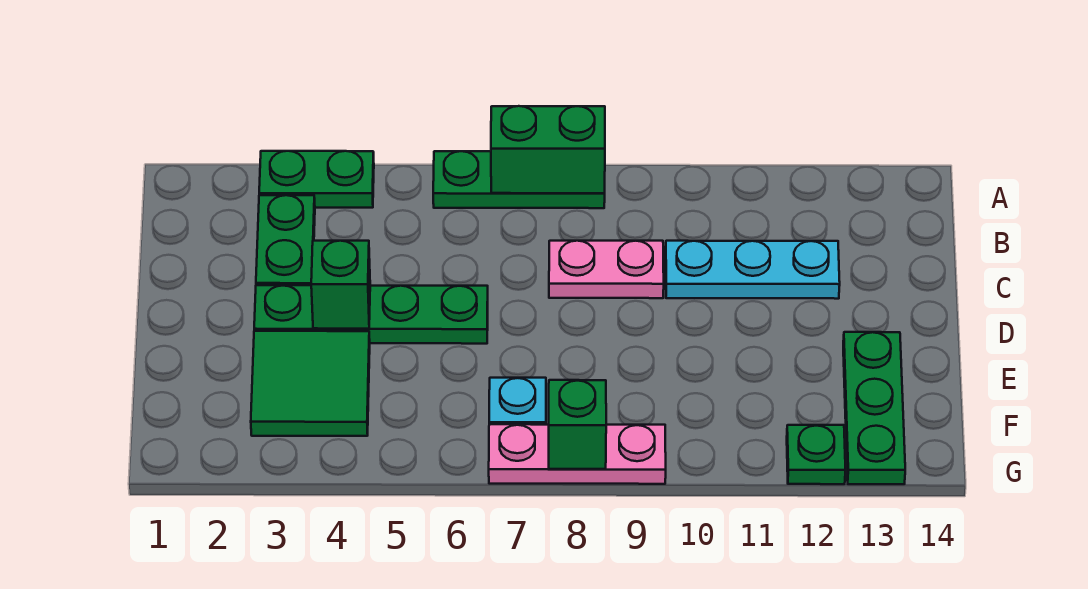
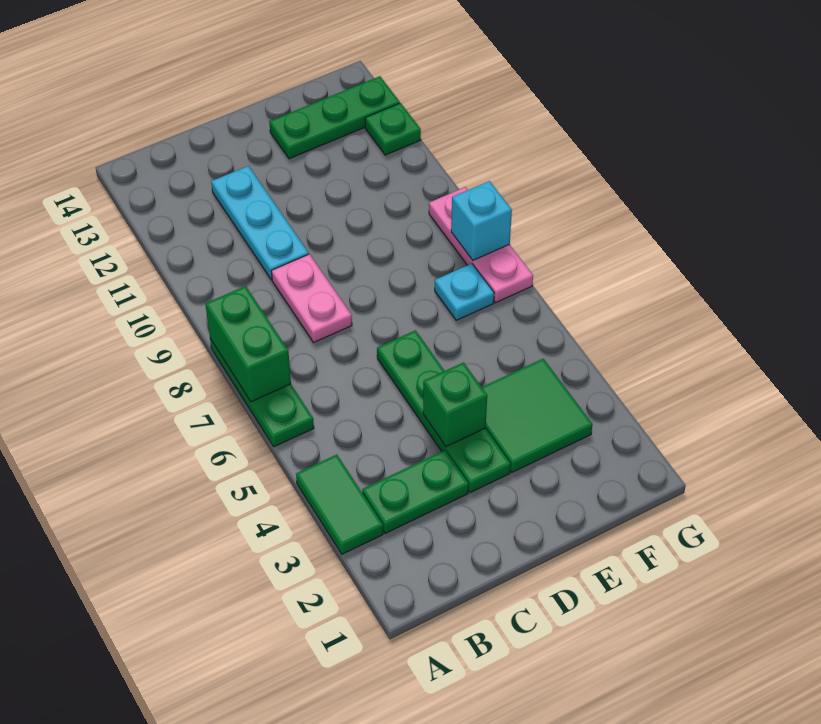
green 1x2 plate [259,151,374,208] -> green 1x2 tile [296,455,383,554]
green 1x1 brick [549,380,606,469] -> cyan 1x1 brick [451,181,512,260]

